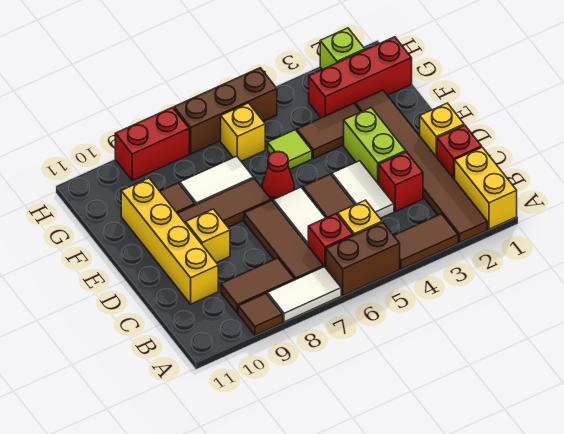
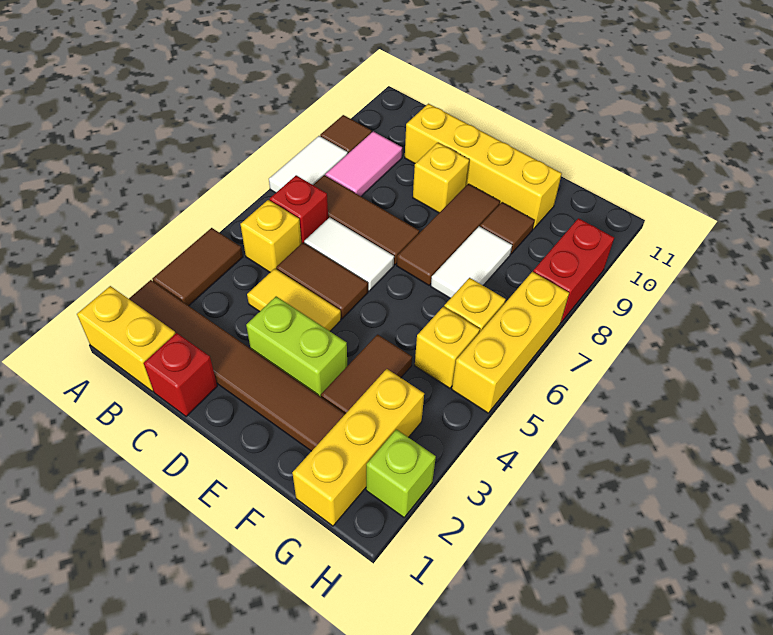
brown 1x2 brick [326,222,400,295] -> none
brown 1x2 tile [221,258,294,313] -> pink 1x2 tile [325,131,402,196]
red 1x1 brick [379,152,423,212] -> none
white 1x2 tile [332,161,394,218] -> yellow 1x2 tile [247,269,341,331]
yellow 1x1 brick [420,103,464,157] -> yellow 1x1 brick moved to [415,307,480,388]
red 1x1 cone [262,152,294,201] -> none
lime 1x1 tile [268,130,312,169] -> none
red 1x3 brick [309,37,412,118] -> yellow 1x3 brick [292,369,424,526]
brown 1x3 brick [174,68,277,154] -> yellow 1x3 brick [452,272,569,413]

